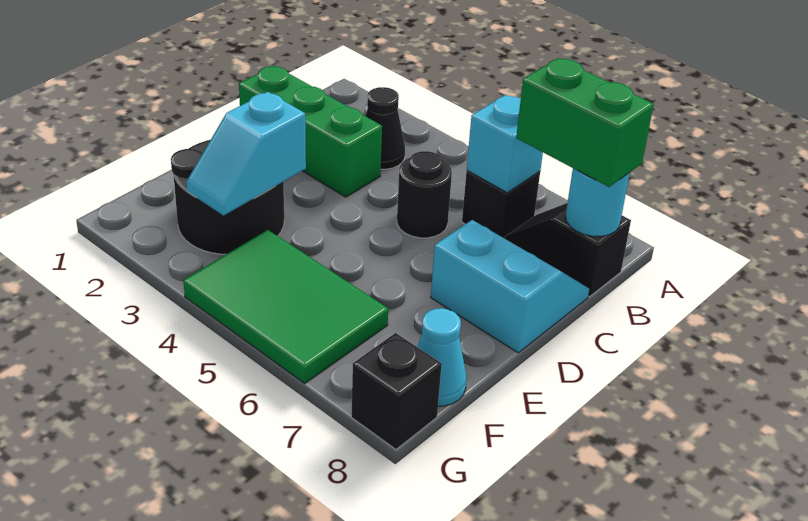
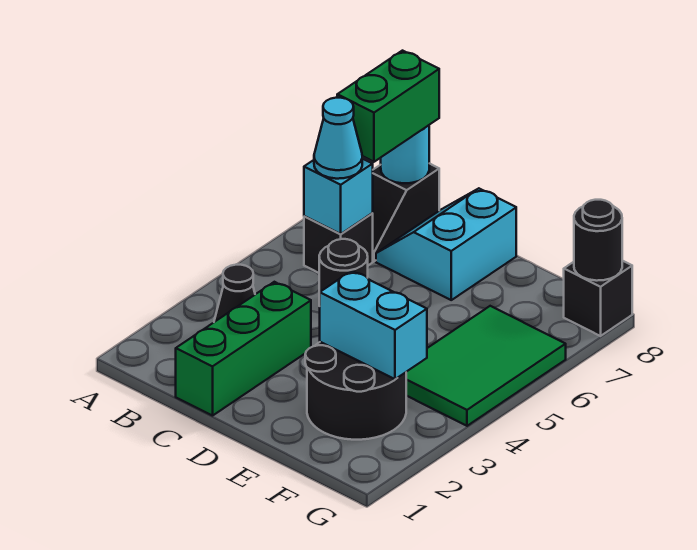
cyan 1x2 slope [186,92,306,215] -> cyan 1x2 brick [320,271,427,379]
cyan 1x1 cone [417,308,467,406] -> cyan 1x1 cone moved to [314,98,362,179]
none -> black 1x1 round brick [574,200,622,281]

